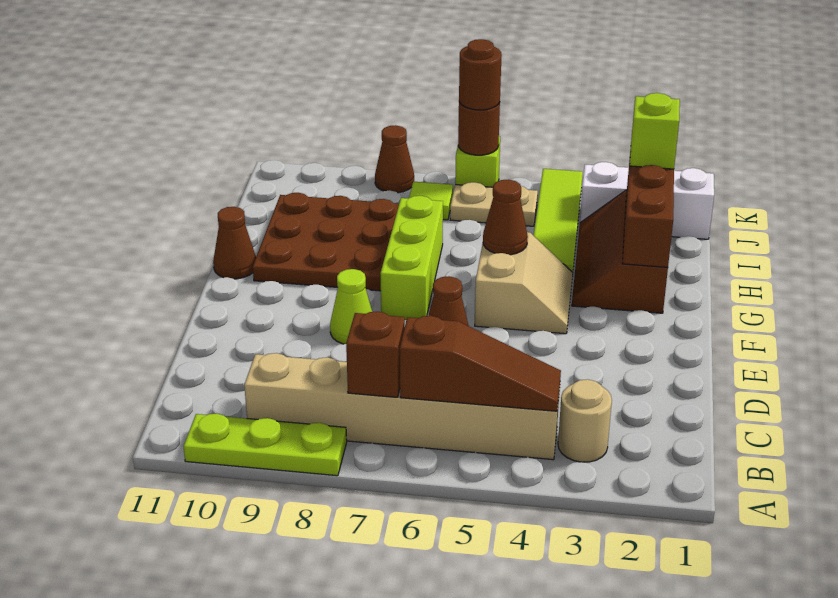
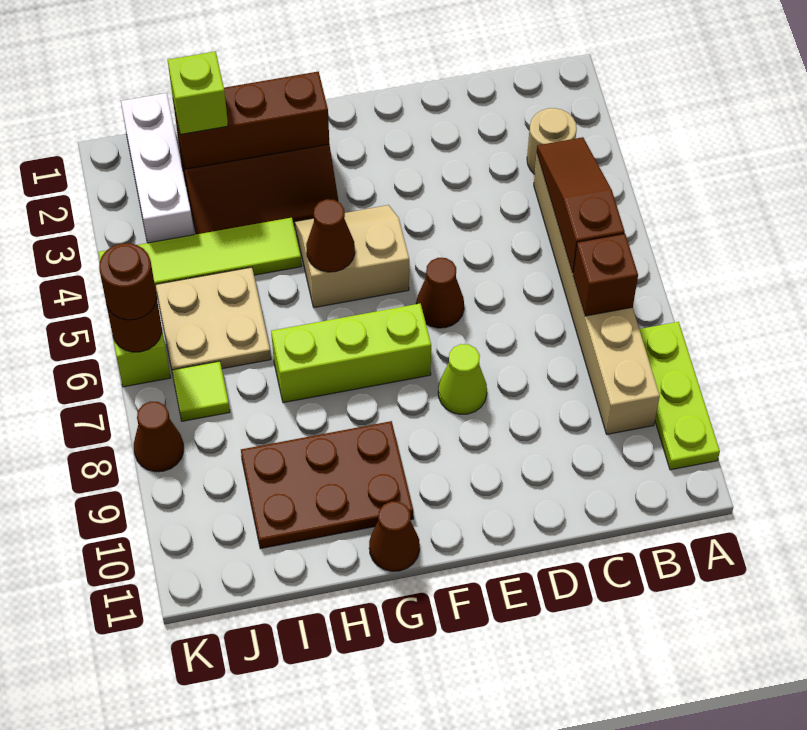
brown 3x3 plate [253,193,399,291] -> brown 2x3 plate [241,421,413,549]
tan 1x2 plate [450,182,538,226] -> tan 2x2 plate [156,267,271,370]

